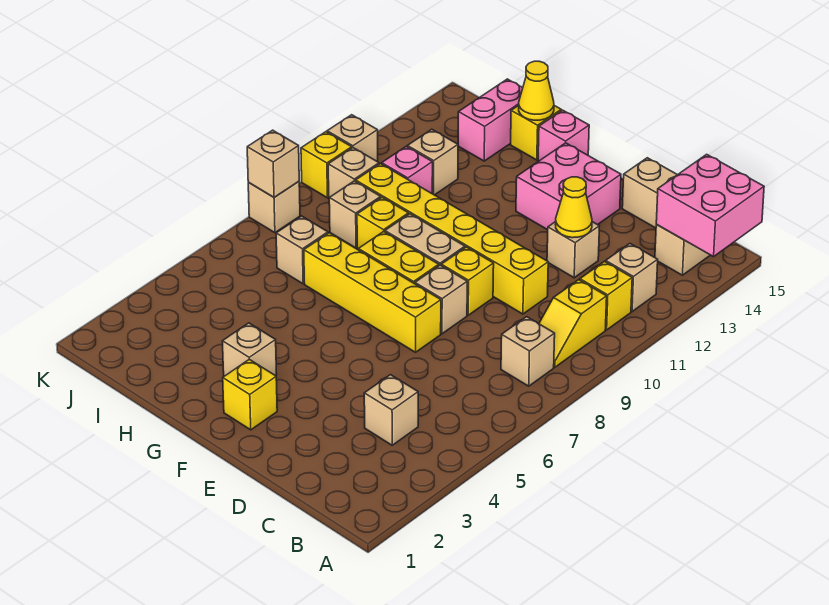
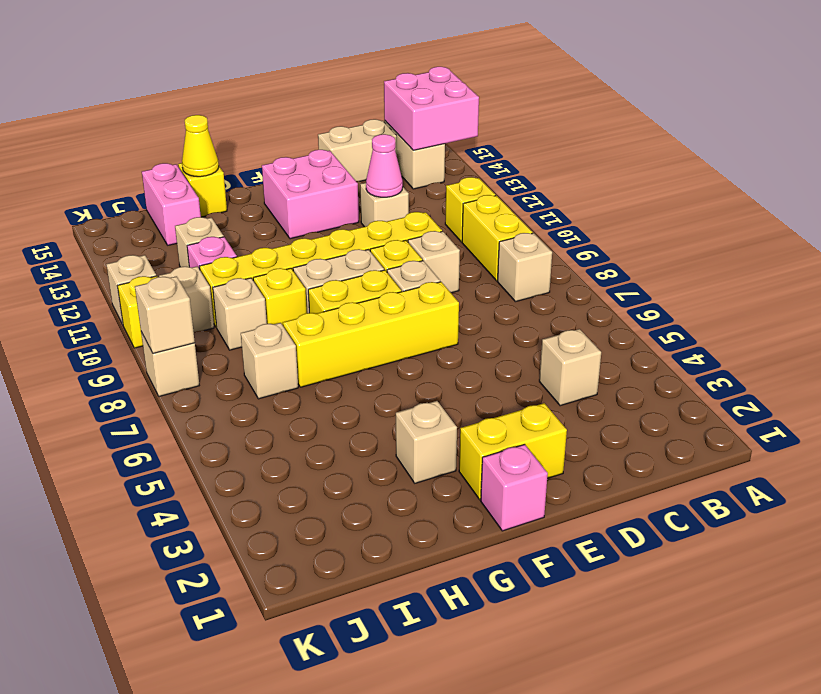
yellow 1x2 slope [539,280,607,367] -> yellow 1x2 brick [462,195,533,281]
tan 1x1 brick [606,244,658,311] -> tan 1x1 brick moved to [408,231,460,293]
yellow 1x1 cone [556,177,592,238] -> pink 1x1 cone [366,134,403,197]
yellow 1x1 brick [223,359,277,430] -> yellow 1x2 brick [459,403,567,500]
pink 1x1 brick [538,110,589,161] -> pink 1x1 brick moved to [481,444,548,531]

